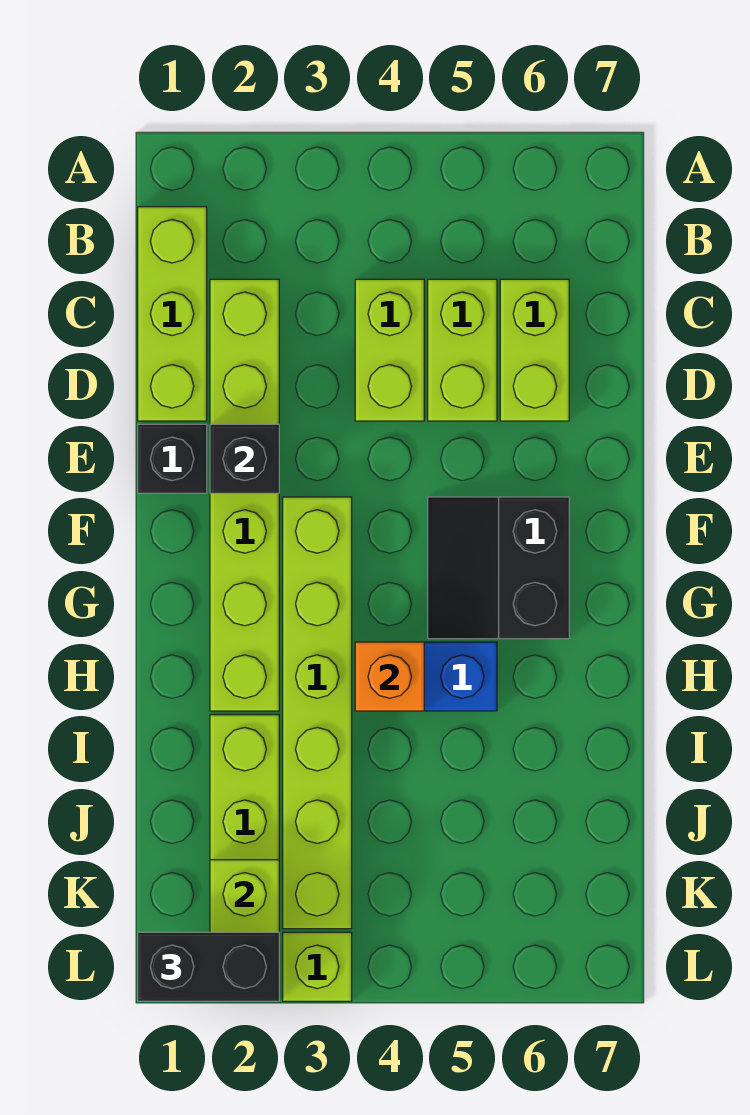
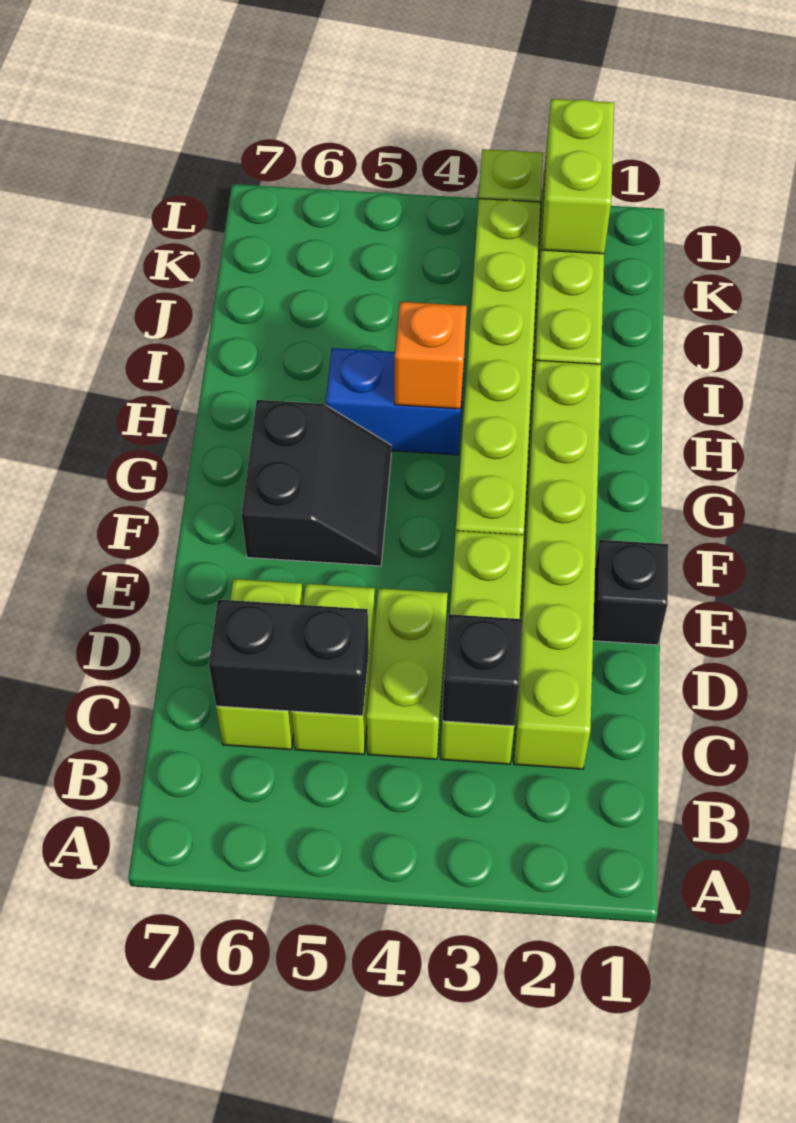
lime 1x3 brick [138,207,207,421] -> lime 1x3 brick moved to [441,531,524,764]
black 1x1 brick [210,424,279,493] -> black 1x1 brick moved to [442,614,522,726]
black 1x2 brick [138,932,279,1001] -> black 1x2 brick moved to [209,599,369,716]

